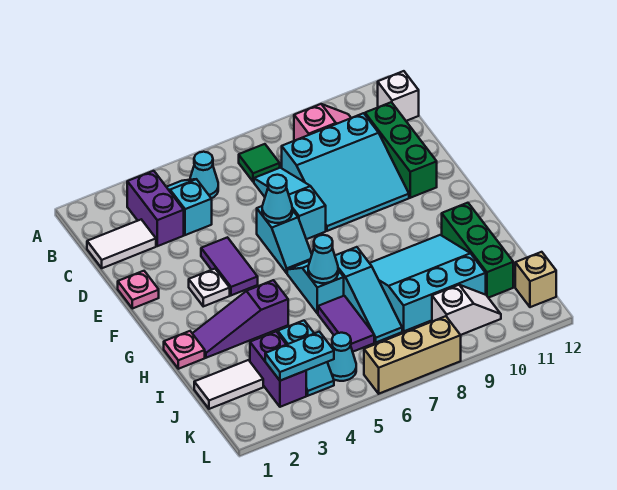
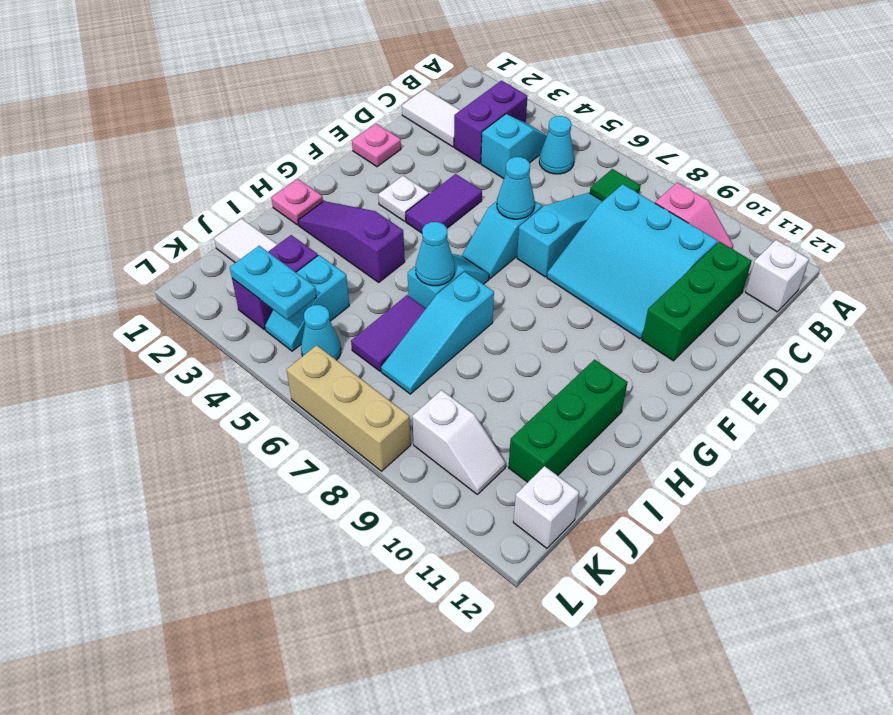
cyan 3x3 slope [370,235,486,331] -> none
tan 1x1 brick [515,252,556,307] -> white 1x1 brick [513,466,579,548]

